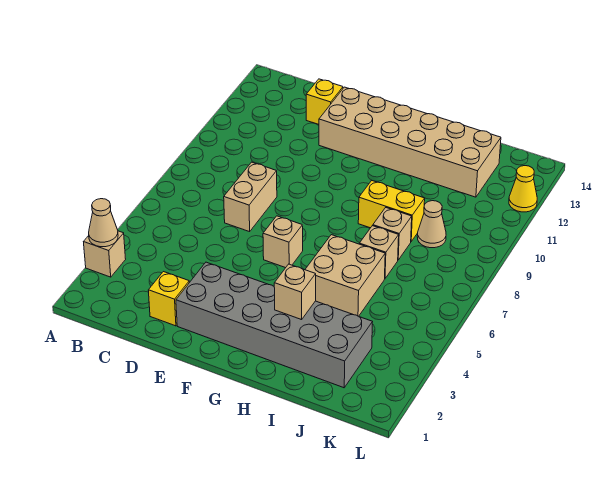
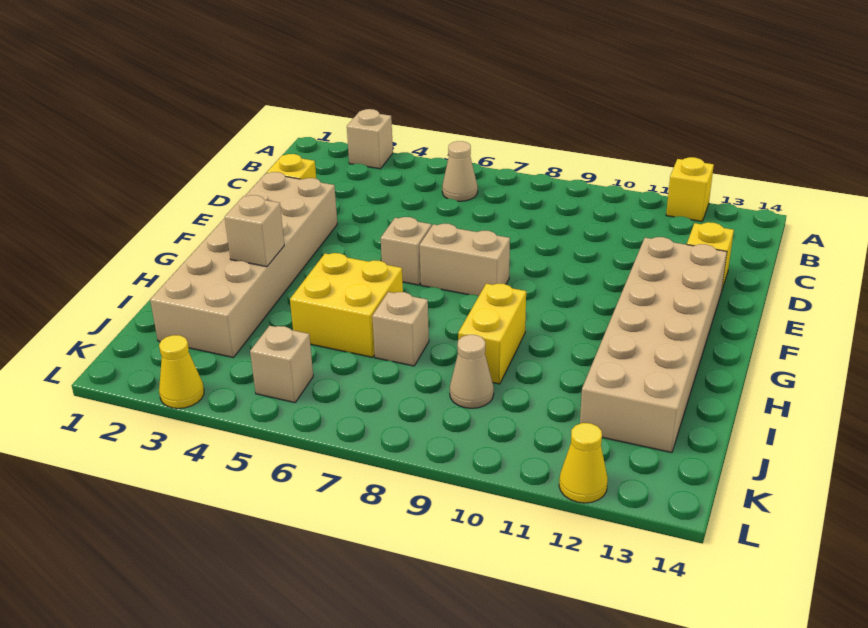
tan 1x1 cone [89,199,118,247] -> tan 1x1 cone moved to [442,141,478,201]
none -> yellow 1x1 brick [666,157,714,221]
tan 1x2 brick [224,162,277,232] -> tan 1x2 brick moved to [420,224,510,296]
grey 2x6 brick [176,262,372,388] -> tan 2x6 brick [150,172,337,358]
tan 2x2 brick [305,235,385,316] -> yellow 2x2 brick [290,253,403,357]
tan 1x1 brick [373,208,412,260] -> tan 1x1 brick moved to [250,325,313,403]
none -> yellow 1x1 cone [159,335,204,408]

